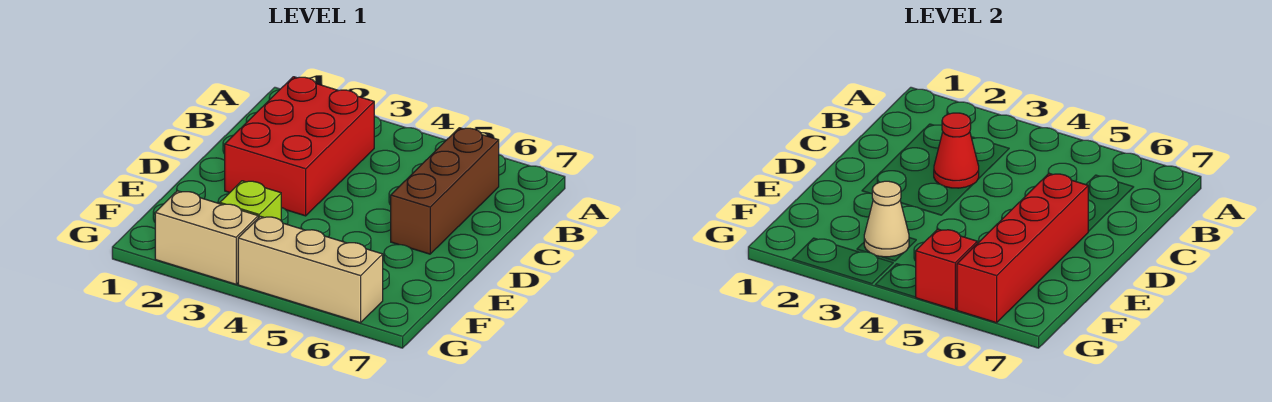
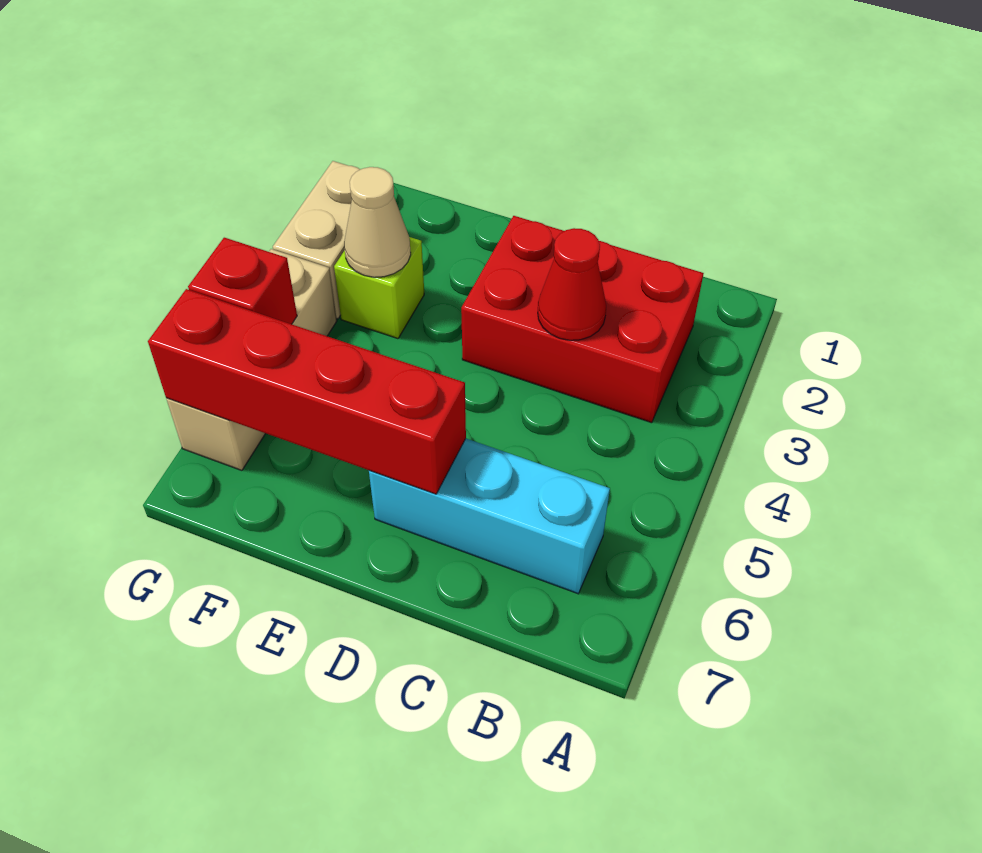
brown 1x3 brick [391,128,499,254] -> cyan 1x3 brick [369,439,610,594]

